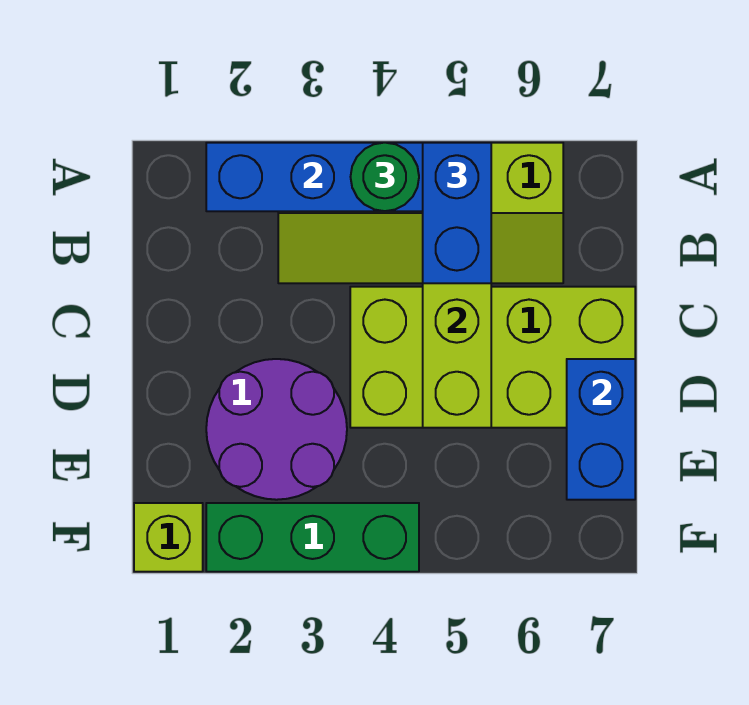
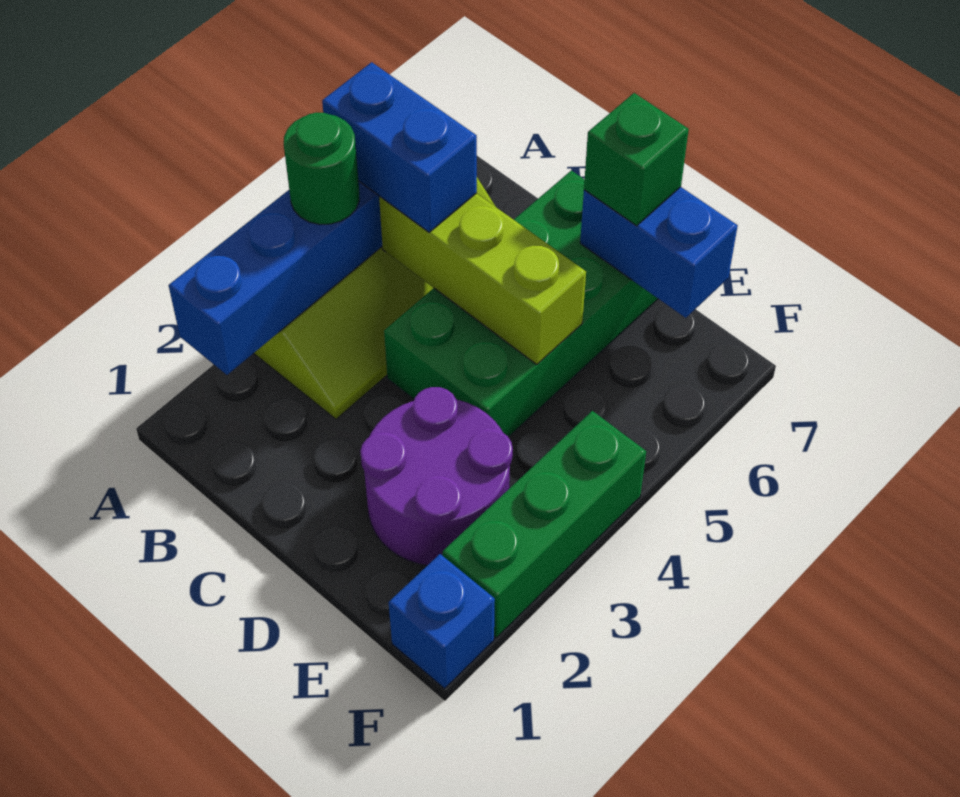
lime 2x4 brick [350,287,635,428] -> green 2x4 brick [384,170,658,437]
none -> green 1x1 brick [584,93,689,226]
lime 1x1 brick [134,503,203,572] -> blue 1x1 brick [389,554,495,689]

